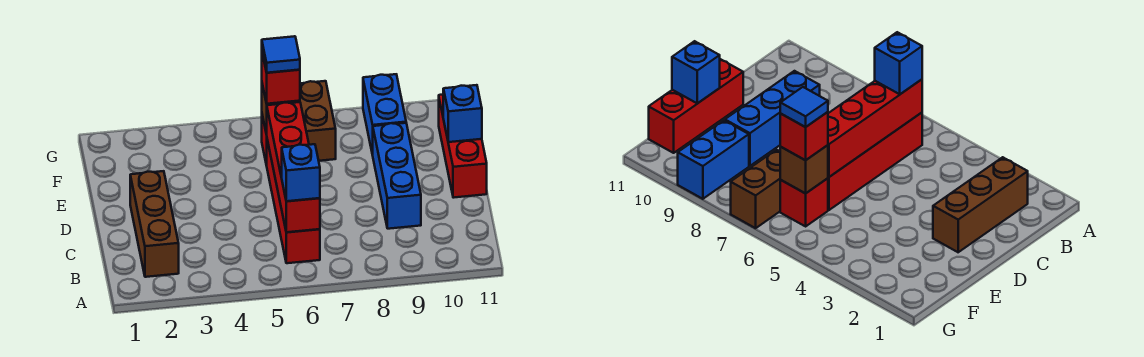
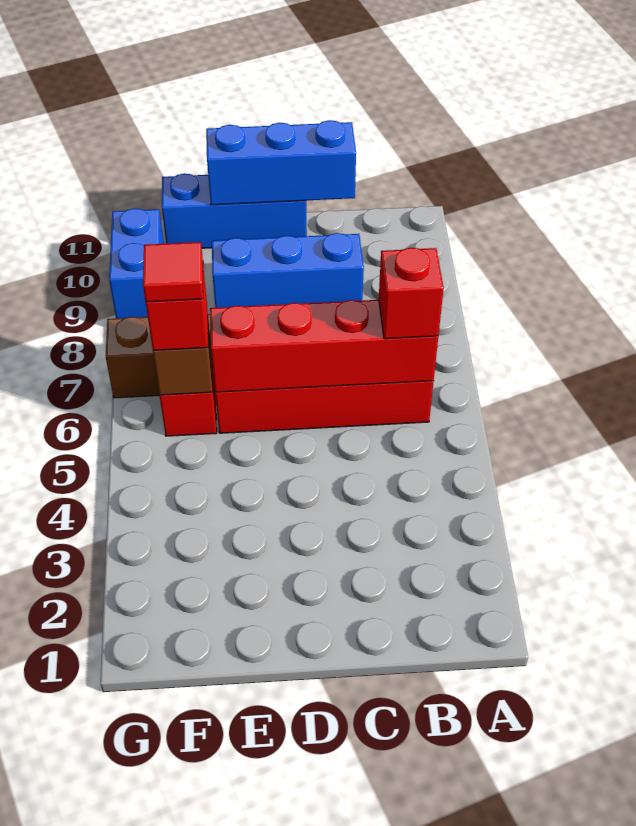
brown 1x3 brick [130,171,179,277] -> none
blue 1x1 brick [282,144,320,201] -> red 1x1 brick [379,248,444,339]
red 1x3 brick [439,95,487,198] -> blue 1x3 brick [162,173,307,248]
blue 1x1 brick [443,85,482,142] -> blue 1x3 brick [206,120,356,205]
blue 1x1 tile [262,36,300,73] -> red 1x1 tile [143,242,203,302]
blue 1x2 brick [363,74,406,155] -> blue 1x2 brick turned to [109,208,164,319]

